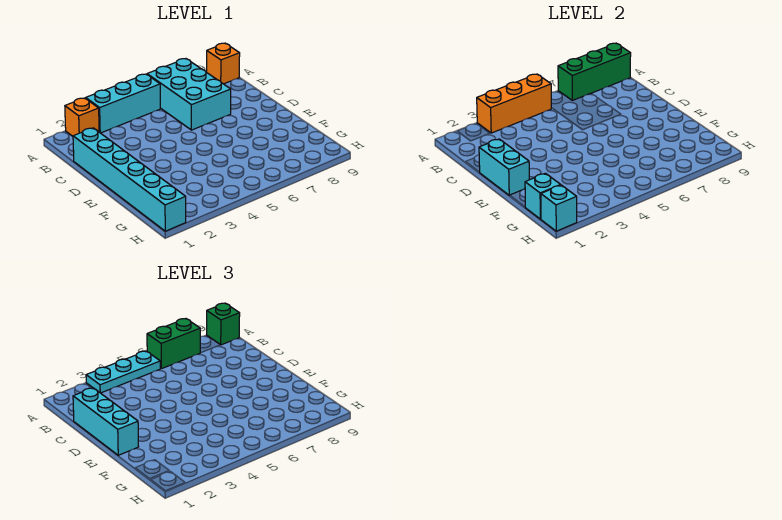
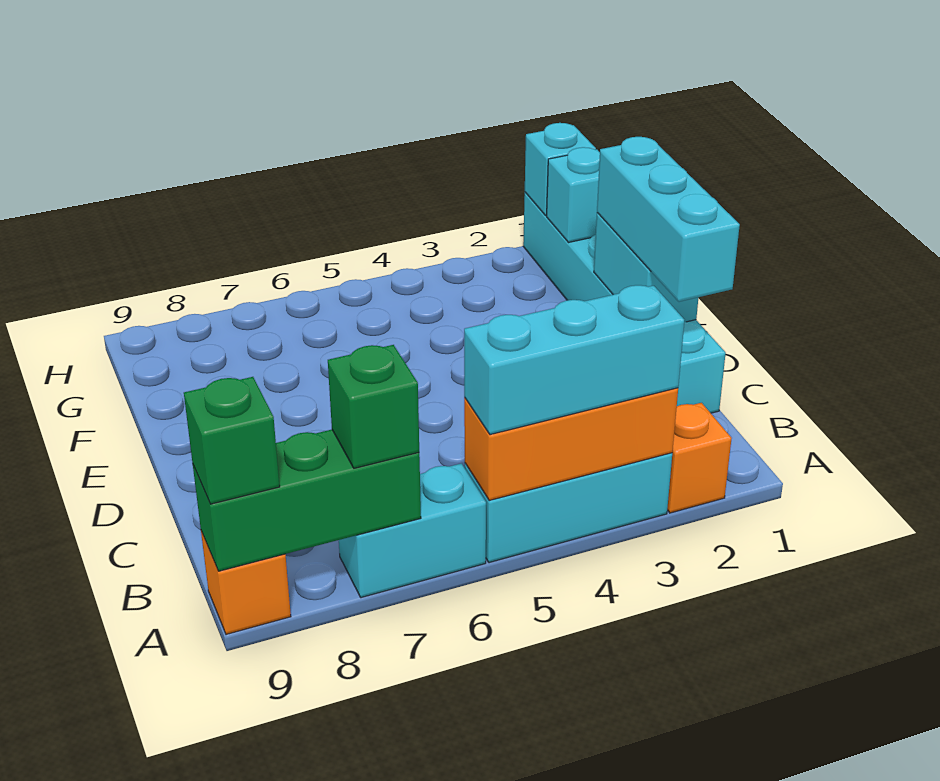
cyan 1x3 plate [86,351,160,393] -> cyan 1x3 brick [464,285,684,435]
cyan 2x3 brick [147,59,231,130] -> cyan 1x2 brick [339,463,486,598]
green 1x2 brick [147,319,200,369] -> green 1x1 brick [328,345,419,468]

